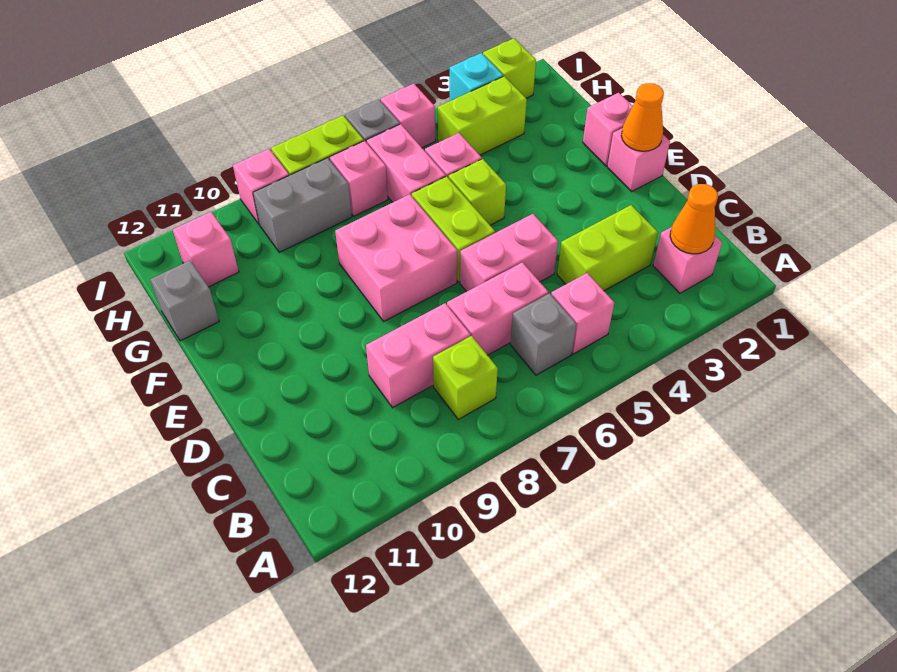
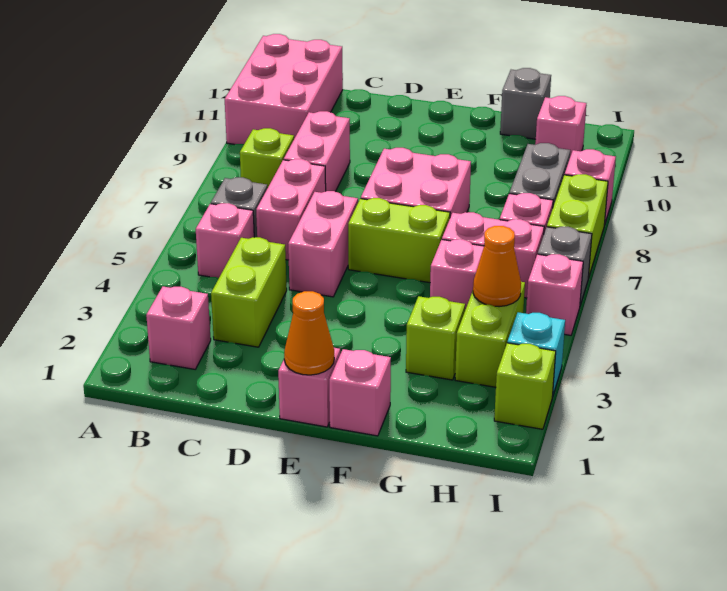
none -> pink 2x3 brick [225,34,343,144]
orange 1x1 cone [670,184,718,254] -> orange 1x1 cone moved to [473,226,521,307]
lime 1x1 brick [449,159,506,225] -> lime 1x1 brick moved to [406,296,465,380]

